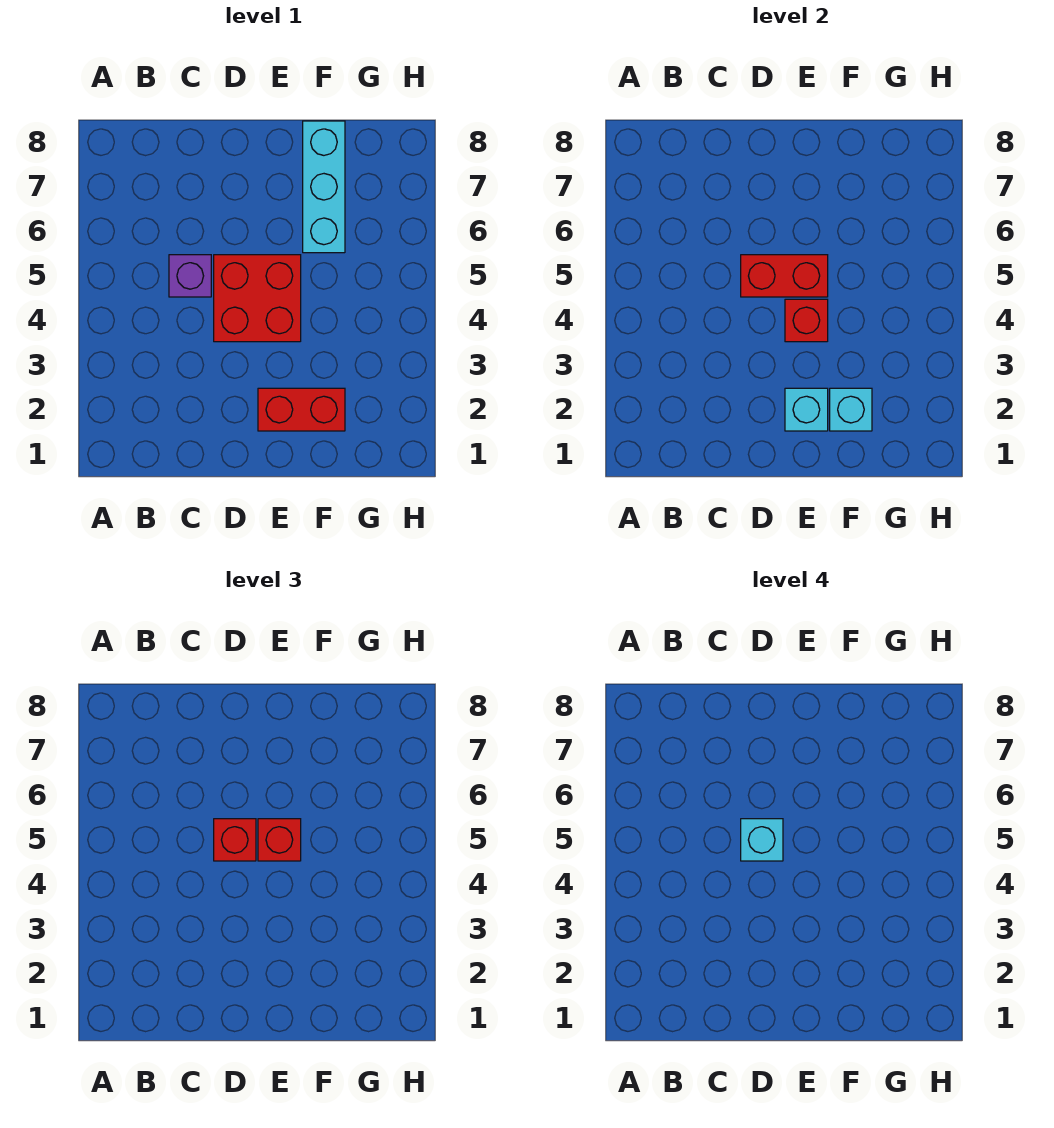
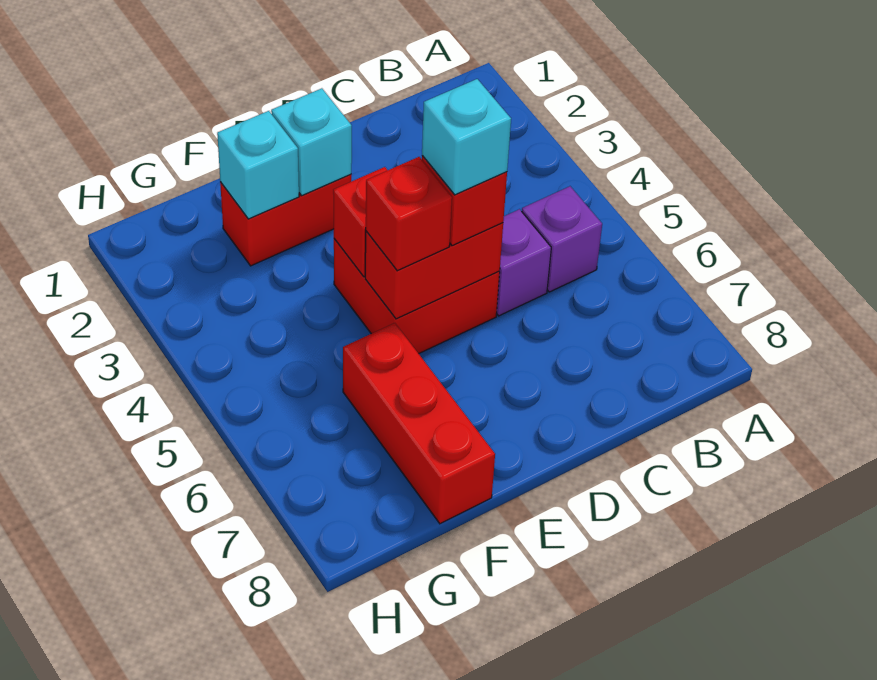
none -> purple 1x1 brick [522,186,602,292]
cyan 1x3 brick [303,121,345,253] -> red 1x3 brick [343,323,495,524]

